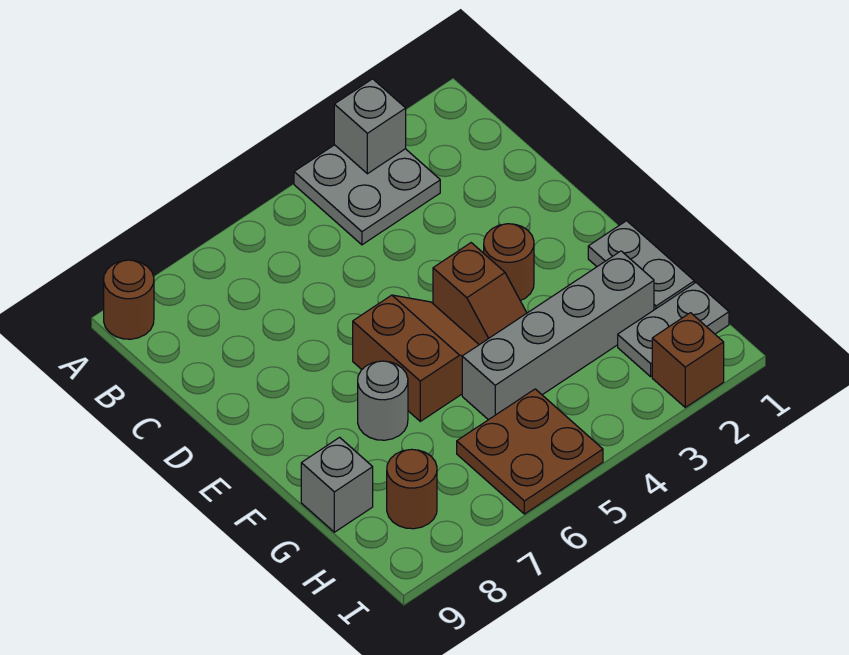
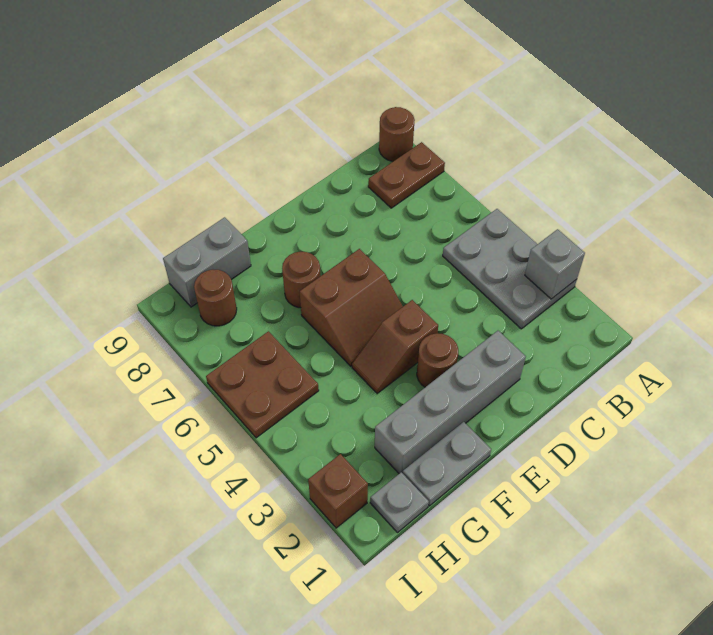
grey 2x2 plate [294,145,440,245] -> grey 2x3 plate [443,209,577,329]
none -> brown 1x2 plate [368,142,445,208]
grey 1x1 round brick [358,361,408,440] -> brown 1x1 round brick [282,252,321,308]
grey 1x4 brick [462,251,654,420] -> grey 1x4 brick turned to [375,331,526,474]
grey 1x1 brick [301,437,373,532] -> grey 1x2 brick [163,217,251,307]
grey 1x2 plate [618,283,729,377] -> grey 1x1 plate [370,472,429,533]

